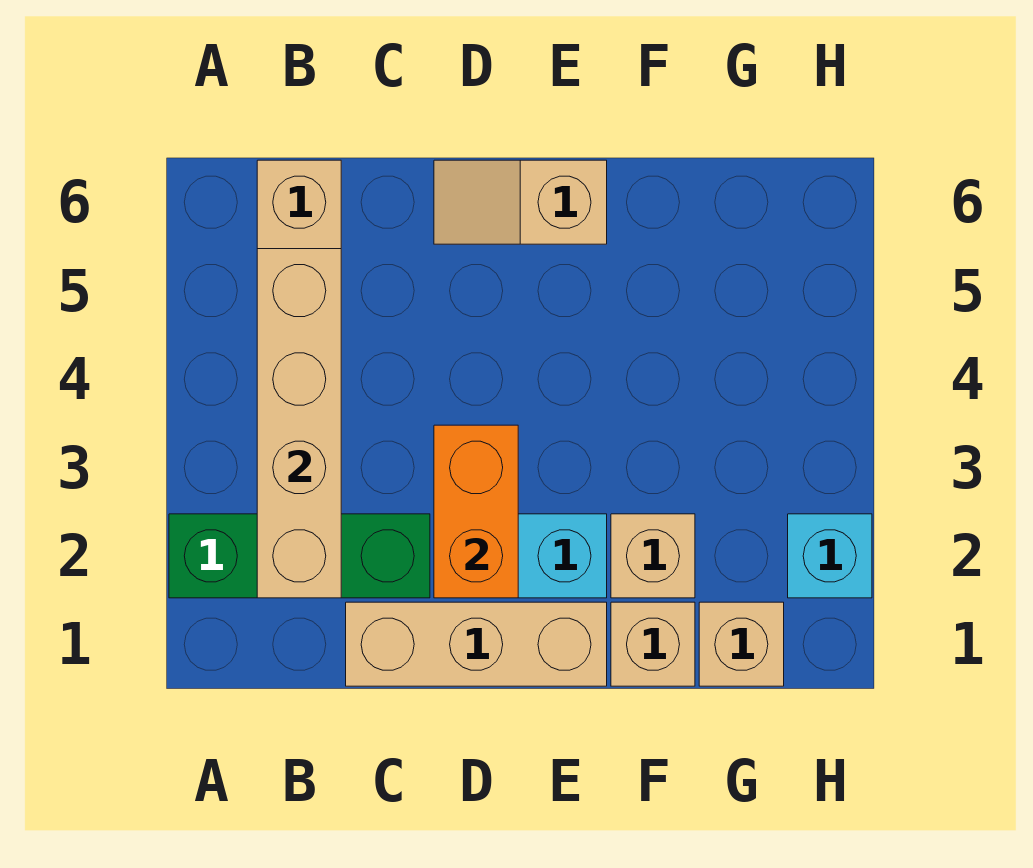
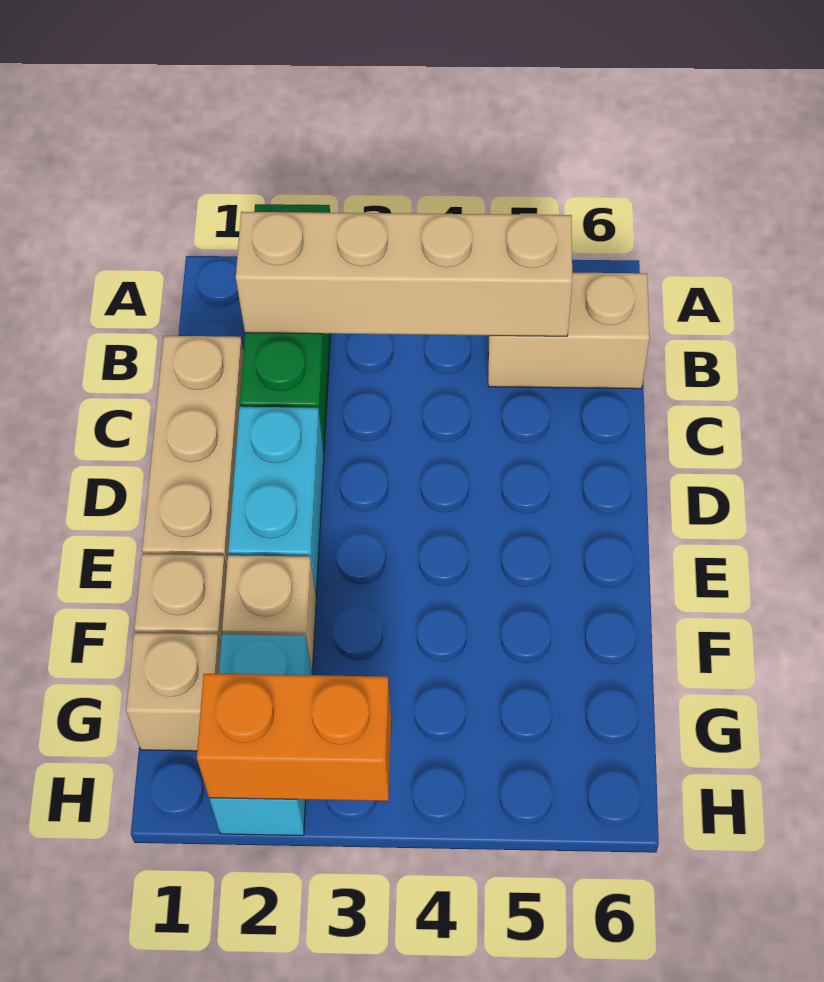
orange 1x2 brick [434,425,518,598] -> orange 1x2 brick moved to [197,674,391,801]
tan 1x2 slope [434,160,607,244] -> none
cyan 1x1 brick [788,514,872,598] -> cyan 1x2 brick [209,634,312,836]

